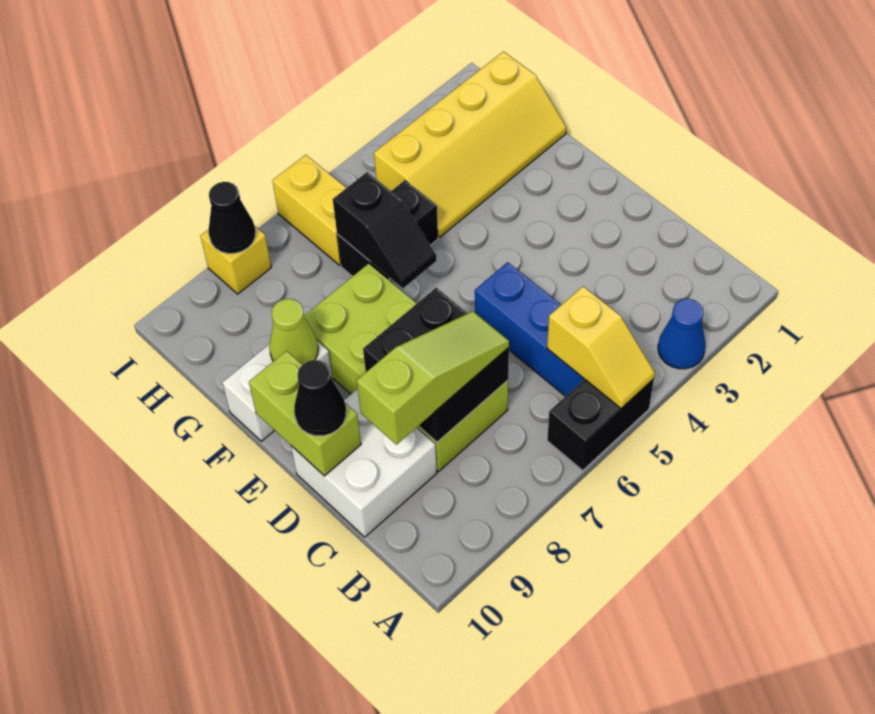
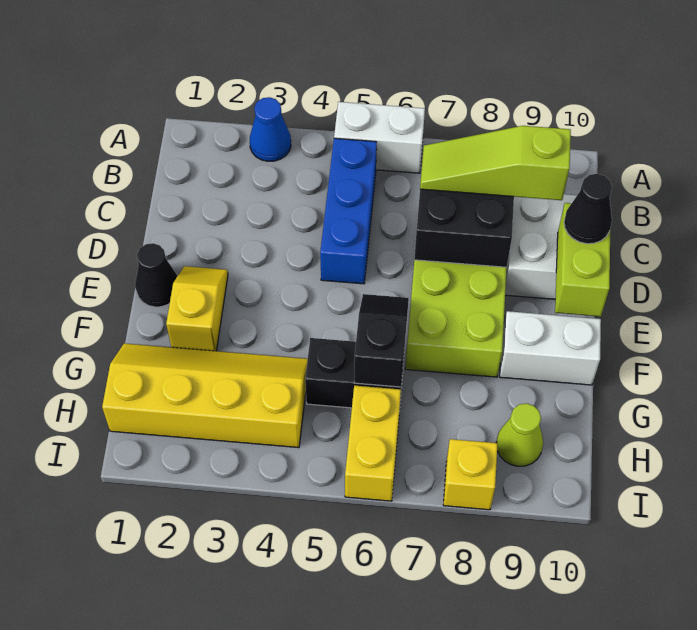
black 1x2 brick [547,379,654,470] -> white 1x2 brick [334,102,425,173]
yellow 1x2 slope [547,286,655,408] -> yellow 1x2 slope moved to [166,266,228,351]
lime 1x1 cone [269,299,318,365] -> lime 1x1 cone moved to [496,403,543,466]
black 1x1 cone [208,182,256,254] -> black 1x1 cone moved to [135,243,177,307]

